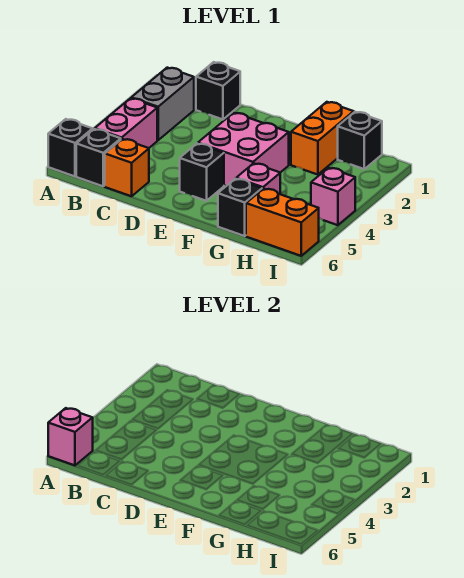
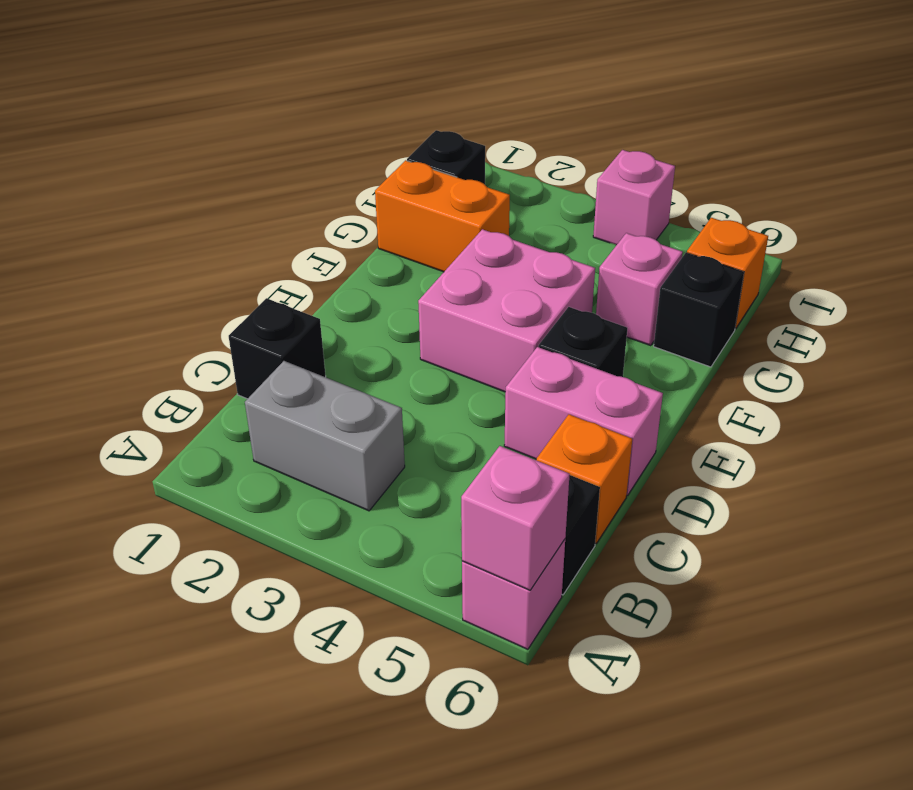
black 1x1 brick [48,119,93,176] -> pink 1x1 brick [462,539,565,649]
pink 1x2 brick [95,98,157,148] -> pink 1x2 brick moved to [504,347,663,495]
orange 1x2 brick [246,189,319,256] -> orange 1x1 brick [687,218,768,329]

